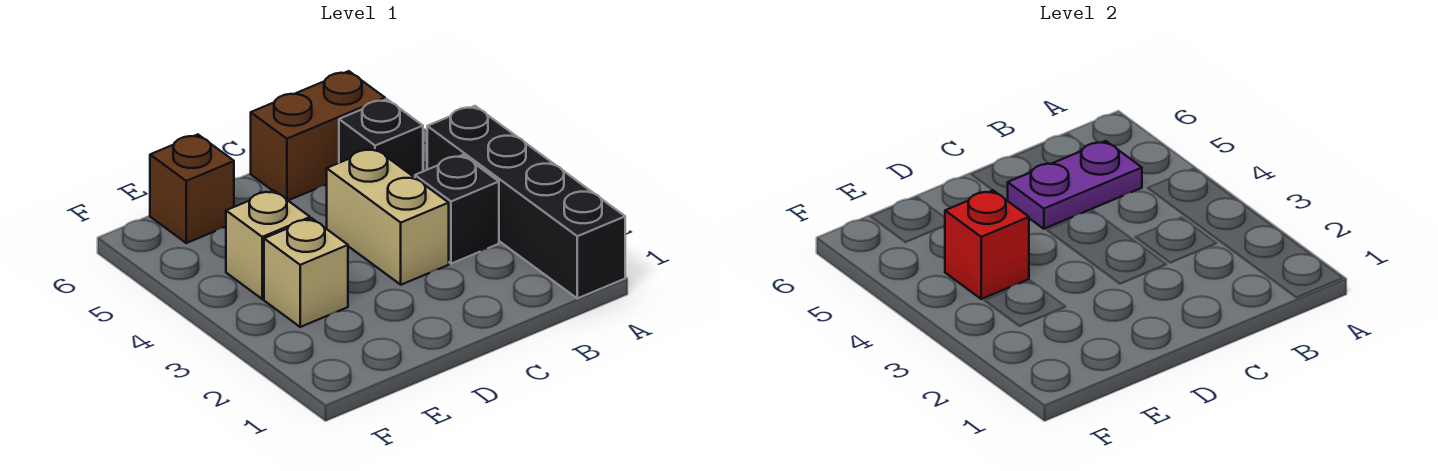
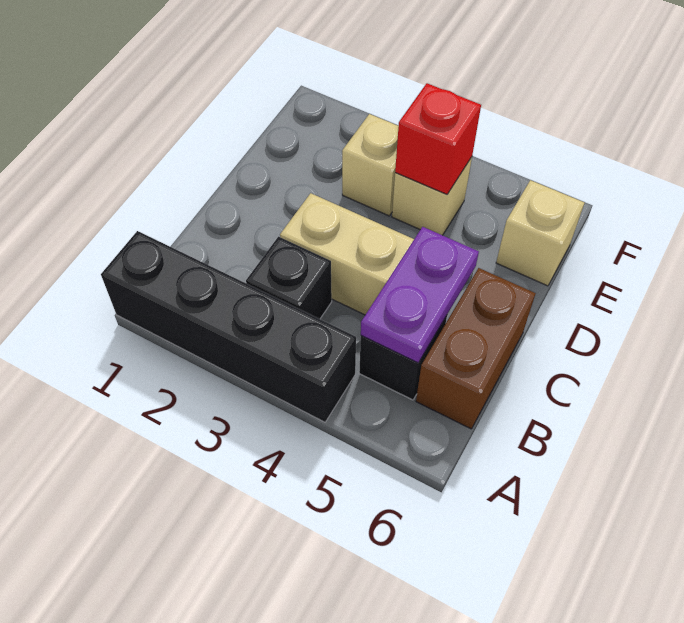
brown 1x1 brick [150,135,234,243] -> tan 1x1 brick [496,180,584,286]

